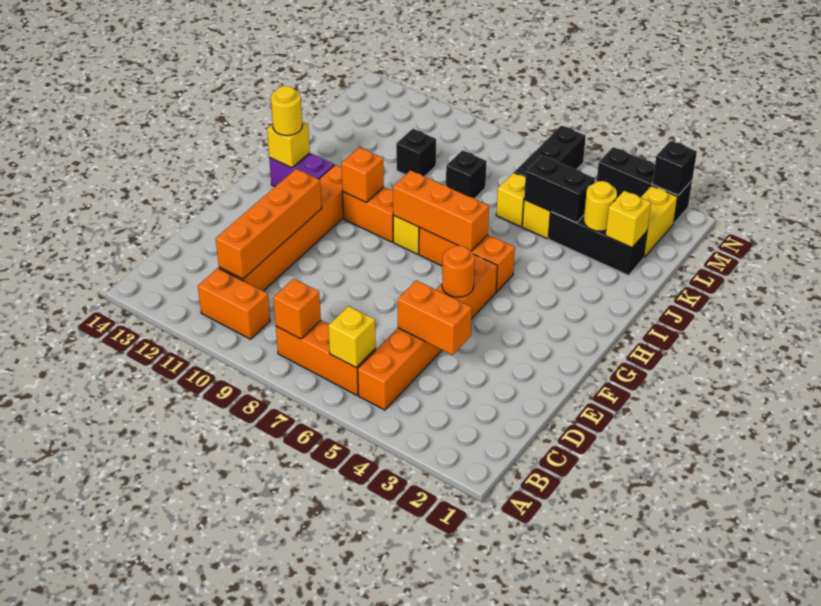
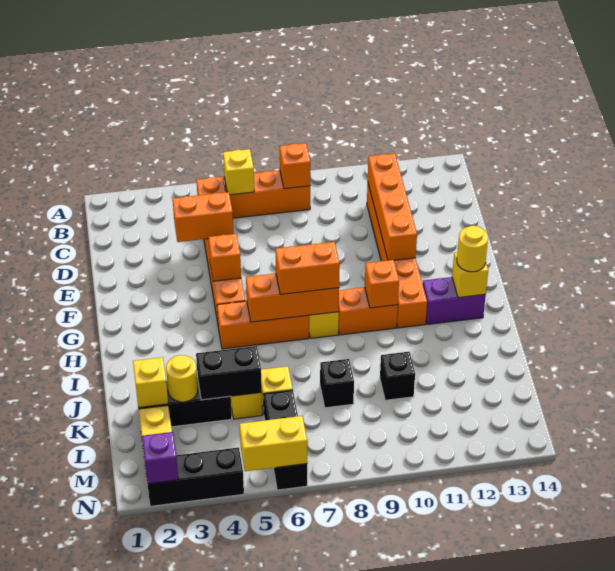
orange 1x2 brick [198,268,270,339] -> orange 1x2 brick moved to [275,242,340,294]
orange 1x1 round brick [442,245,475,297] -> orange 1x1 brick [209,234,241,281]
black 1x1 brick [652,141,697,195] -> purple 1x1 brick [142,432,178,484]
none -> yellow 1x2 brick [240,416,307,471]

